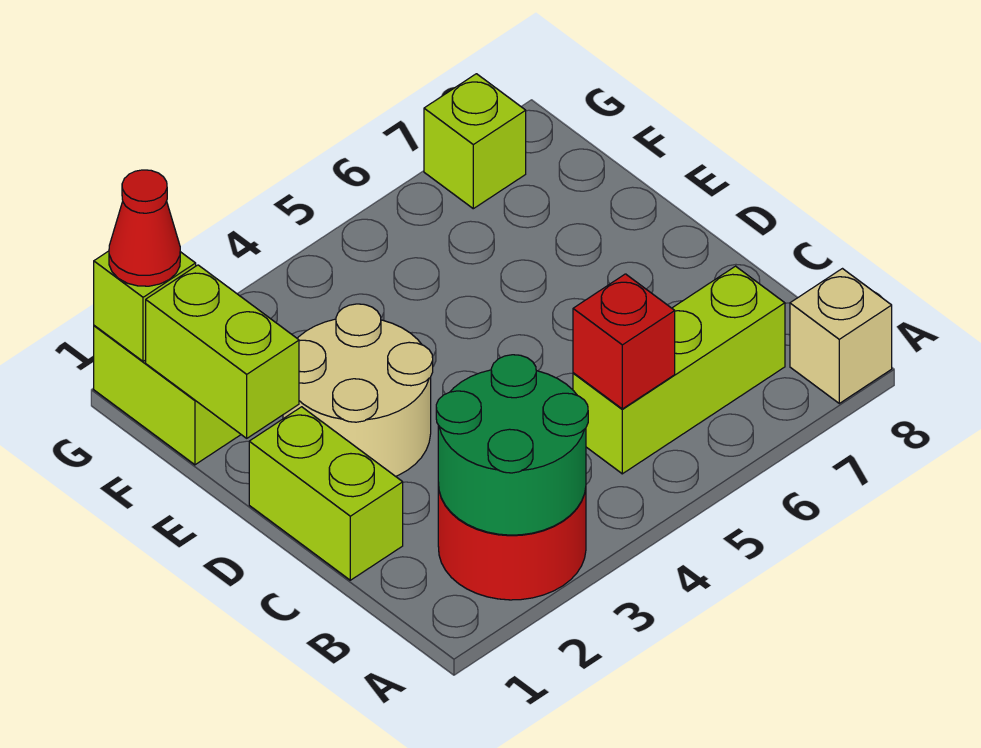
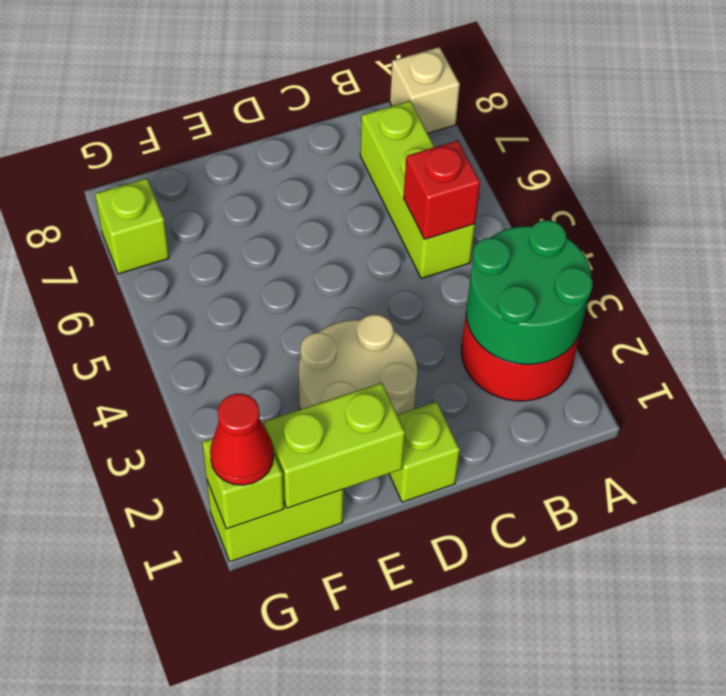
lime 1x2 brick [249,407,403,580] -> lime 1x1 brick [389,402,460,502]

